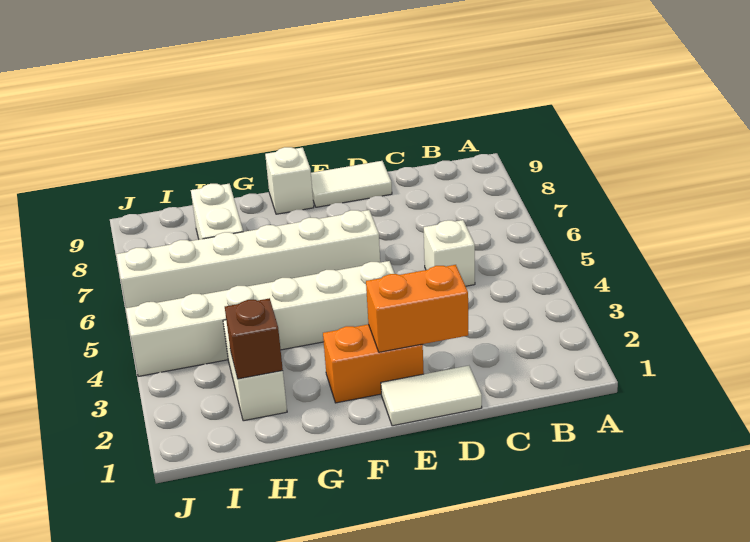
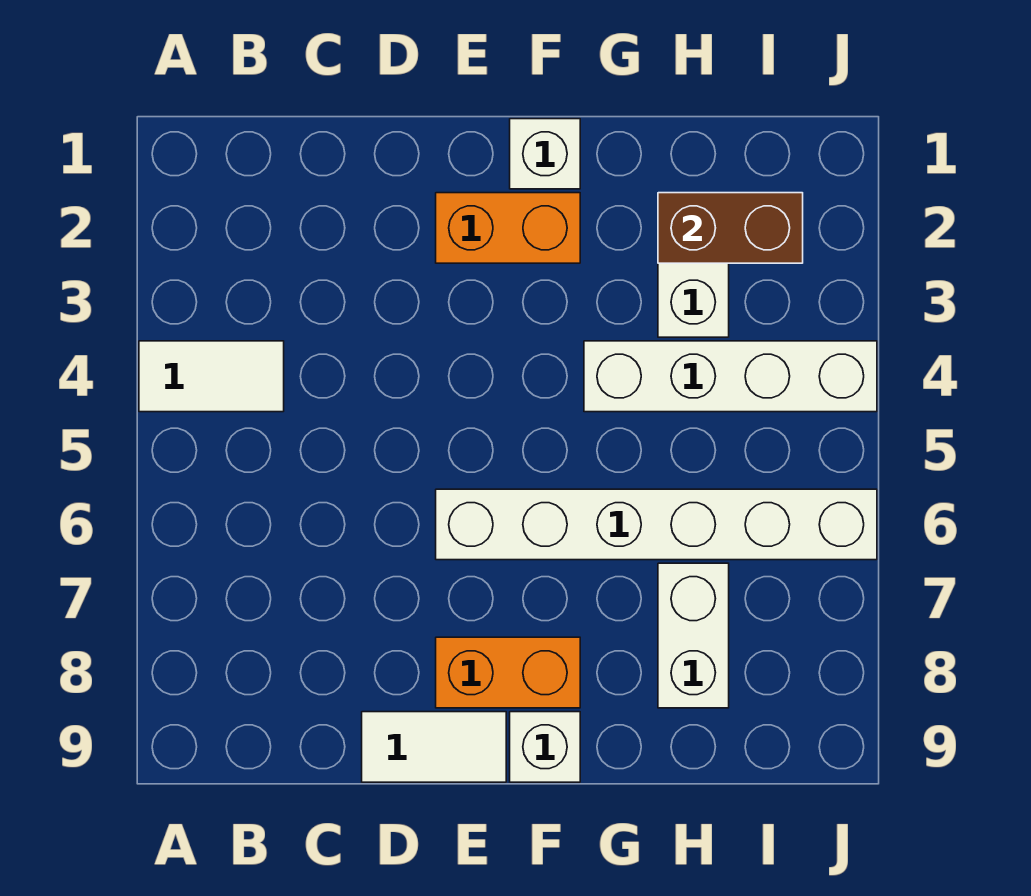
white 1x1 brick [424,220,475,286] -> white 1x1 brick moved to [510,119,580,189]
white 1x2 tile [381,366,482,426] -> white 1x2 tile moved to [139,341,284,412]
orange 1x2 brick [366,265,468,352] -> orange 1x2 brick moved to [436,637,580,708]
white 1x6 brick [126,261,395,376] -> white 1x4 brick [584,341,877,412]
brown 1x1 brick [225,298,283,379] -> brown 1x2 brick [658,193,803,263]

